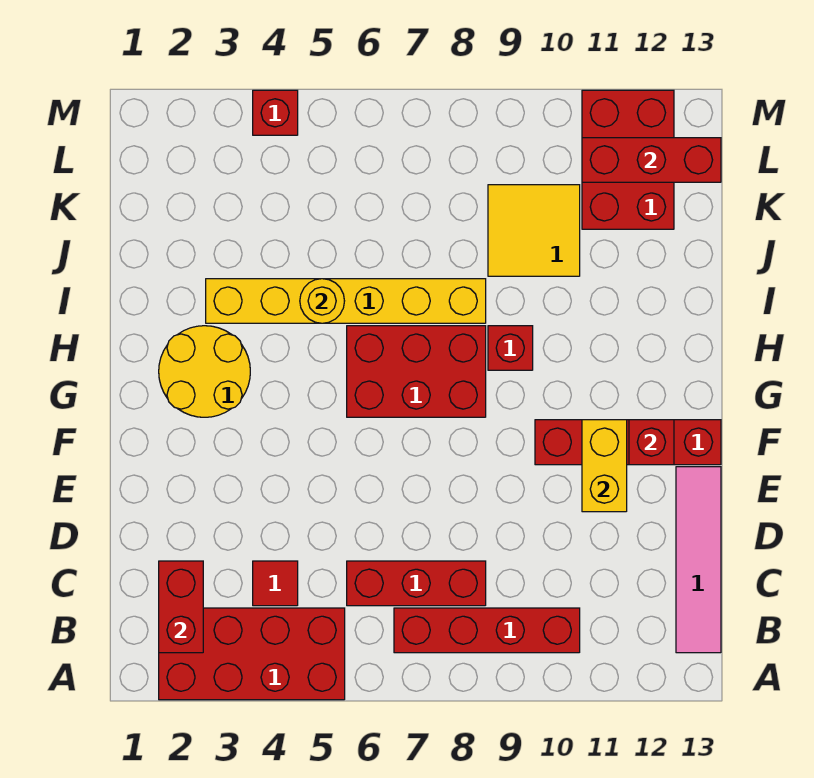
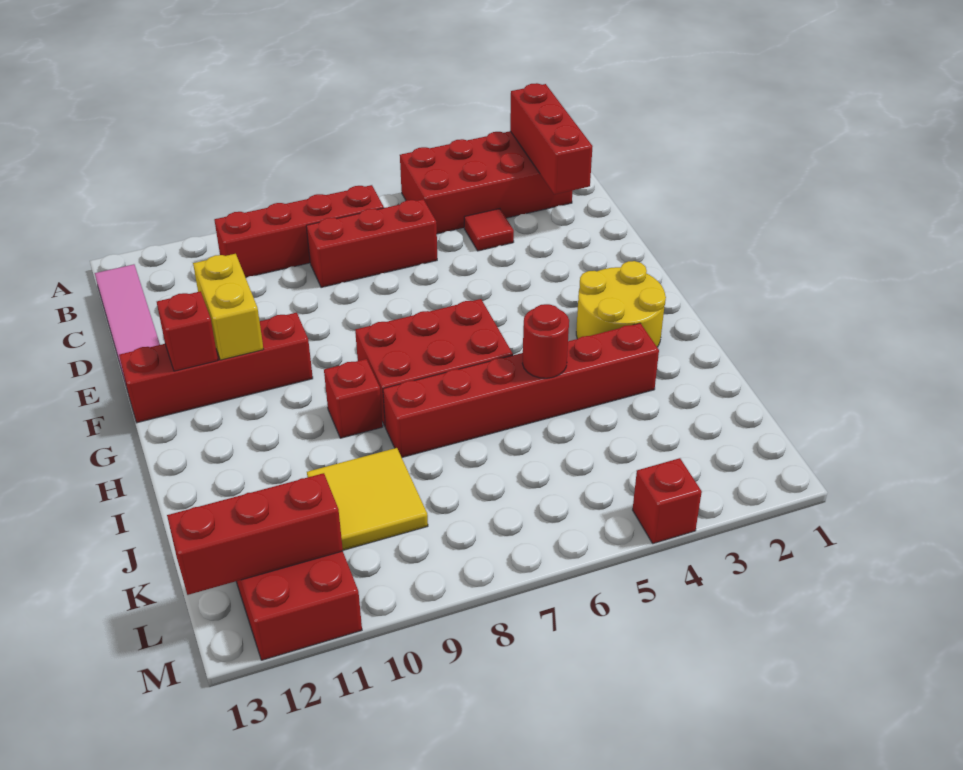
red 1x2 brick [159,561,203,653] -> red 1x3 brick [510,83,593,194]
yellow 1x6 brick [206,279,486,323] -> red 1x6 brick [383,323,659,457]
yellow 1x1 round brick [300,279,344,323] -> red 1x1 round brick [522,304,569,378]

